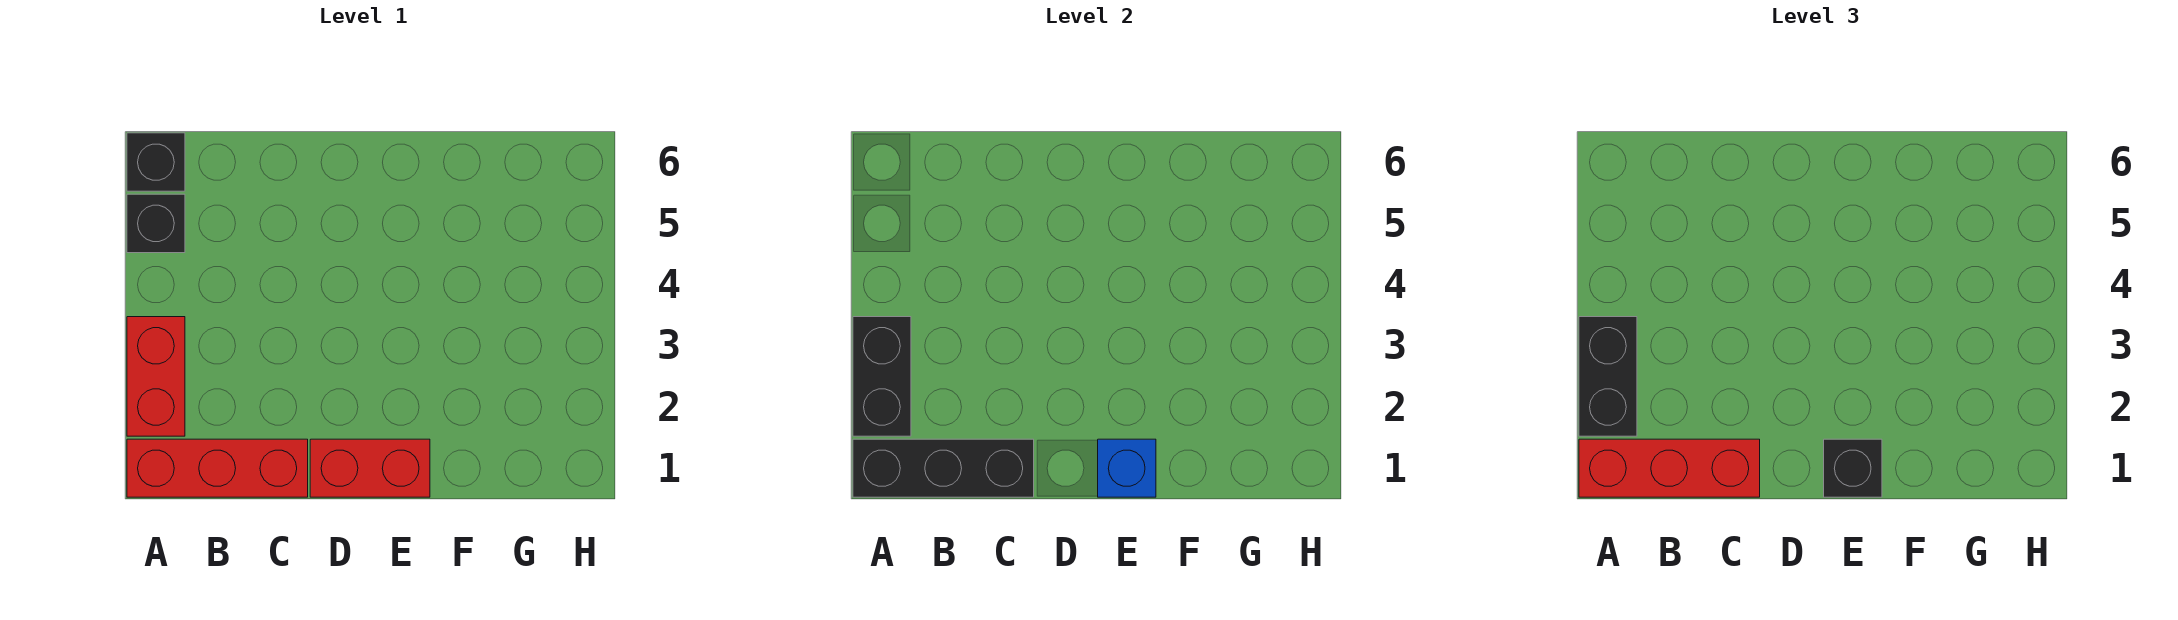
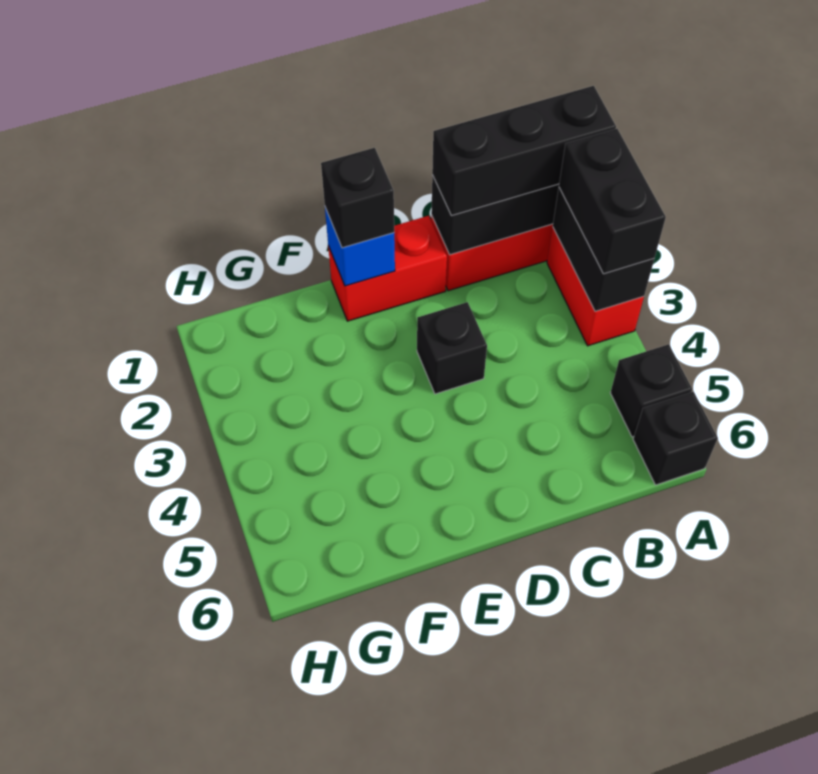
red 1x3 brick [1579,439,1760,497] -> black 1x3 brick [432,86,616,216]
none -> black 1x1 brick [417,302,487,394]

